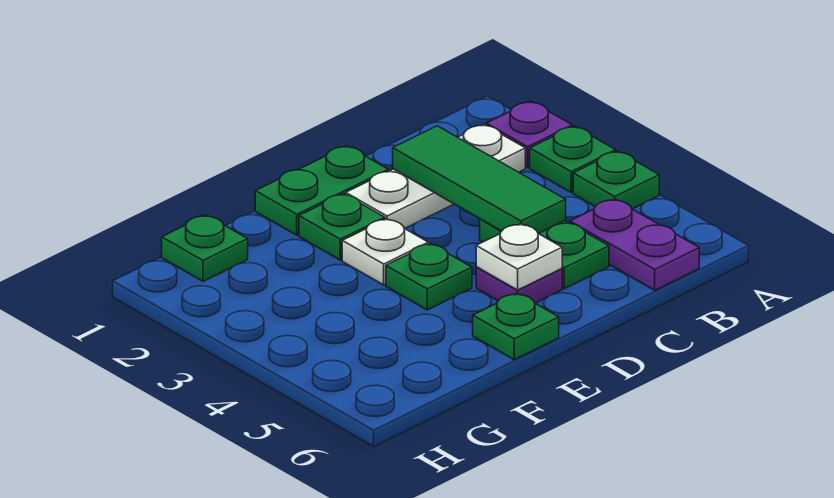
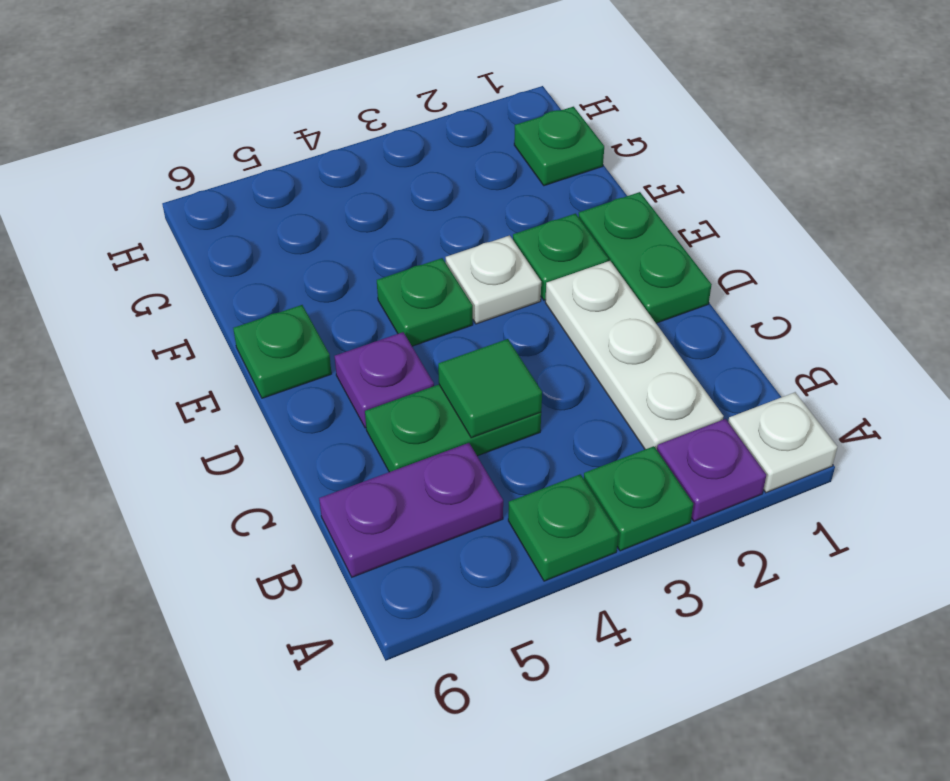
green 1x3 tile [393,126,566,234] -> green 1x1 tile [438,339,542,438]
white 1x1 plate [476,224,562,290] -> white 1x1 plate moved to [728,392,838,493]

